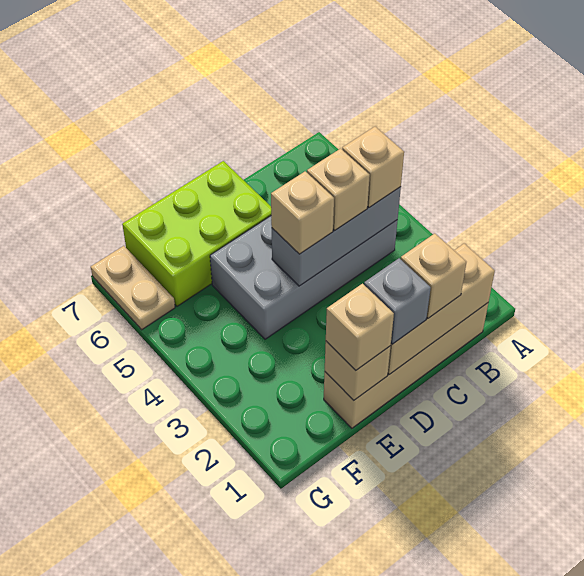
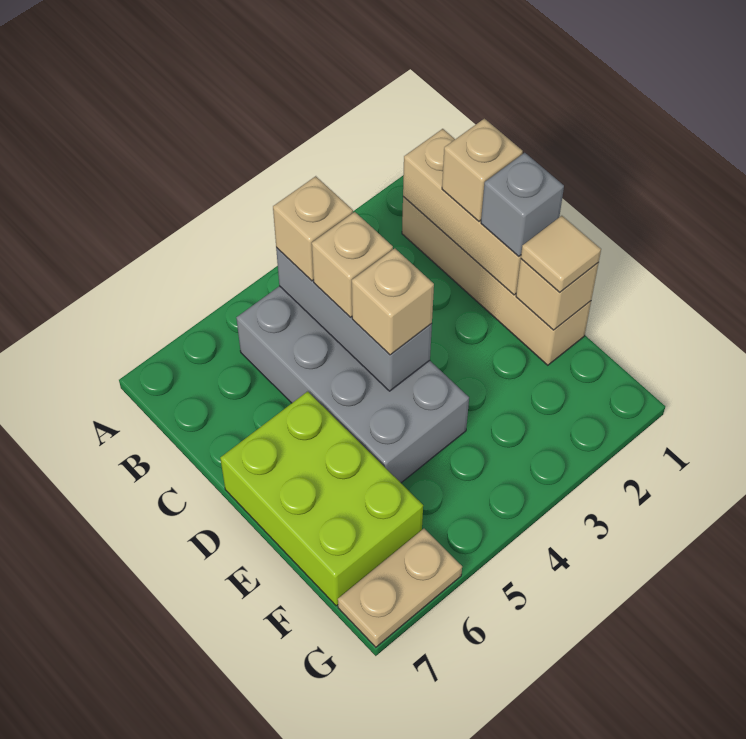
tan 1x1 brick [326,284,394,370] -> tan 1x1 tile [521,216,601,292]

